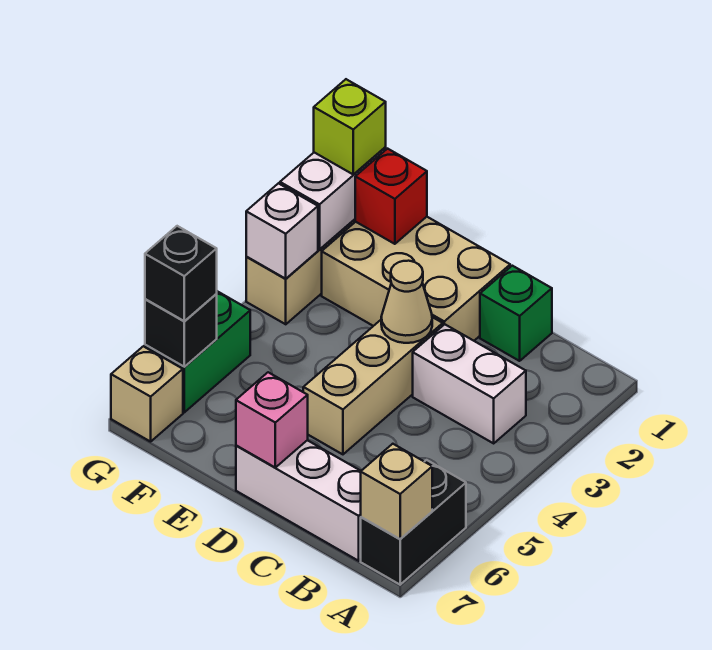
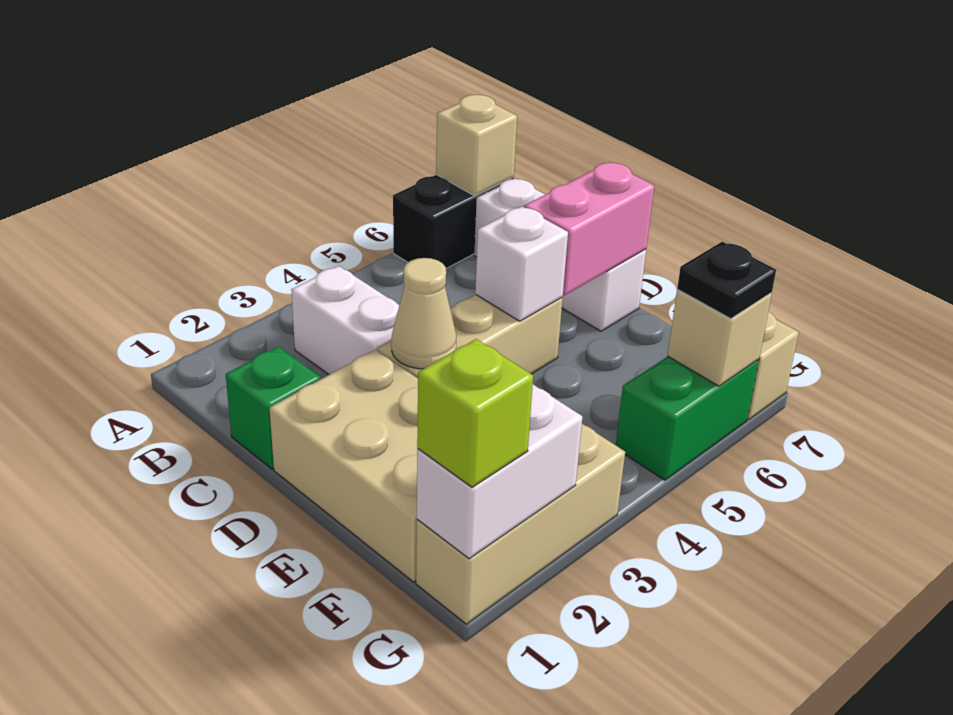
pink 1x1 brick [236,372,308,467] -> pink 1x2 brick [524,163,654,295]
red 1x1 brick [355,149,427,244] -> none
white 1x1 brick [246,183,318,279] -> white 1x1 brick moved to [475,207,568,321]
black 1x1 brick [145,294,217,367] -> tan 1x1 brick [668,290,772,386]
black 1x1 brick [145,226,217,321] -> black 1x1 plate [677,242,776,319]

